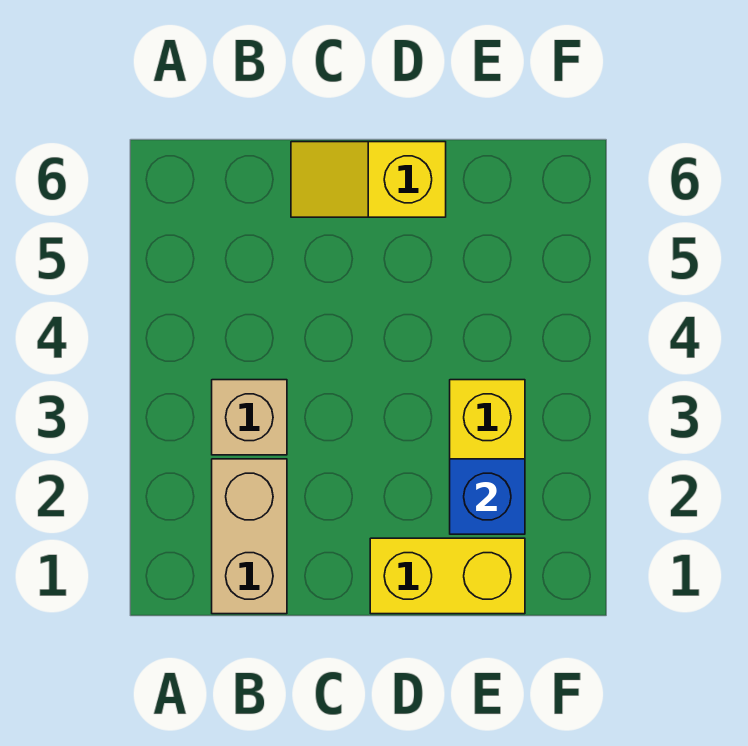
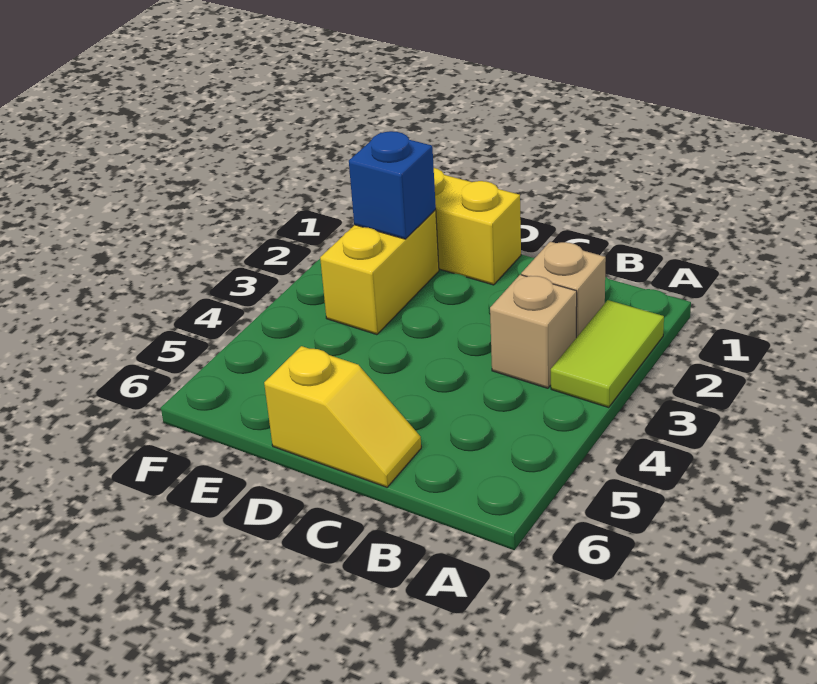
none -> lime 1x2 tile [551,300,664,407]
tan 1x2 brick [212,459,287,614] -> tan 1x1 brick [521,242,606,338]

